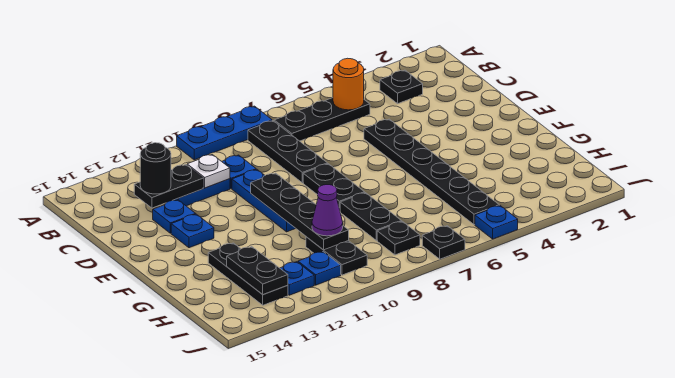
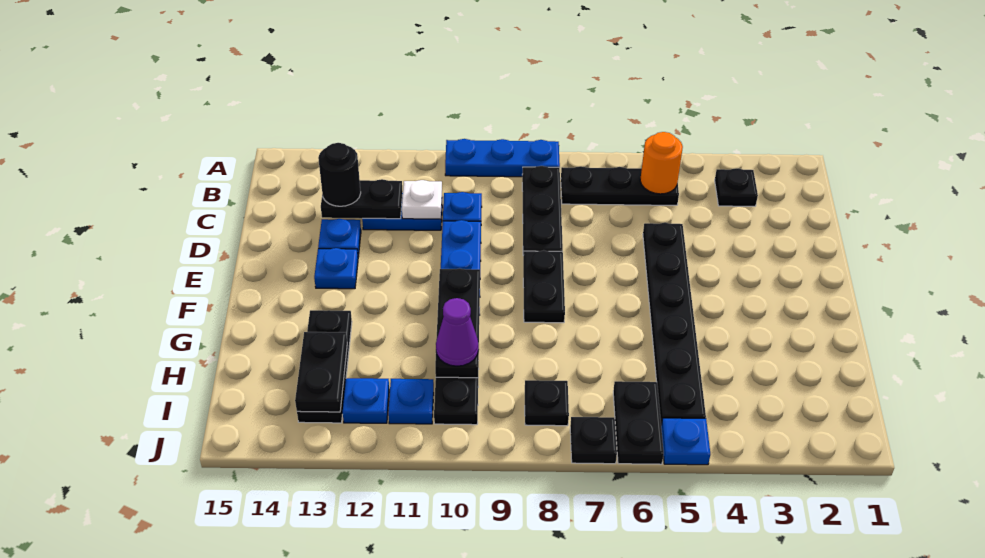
black 1x4 plate [251,173,349,250] -> black 1x3 plate [435,268,480,378]
black 1x2 plate [340,193,402,241] -> black 1x2 plate moved to [613,381,664,464]

